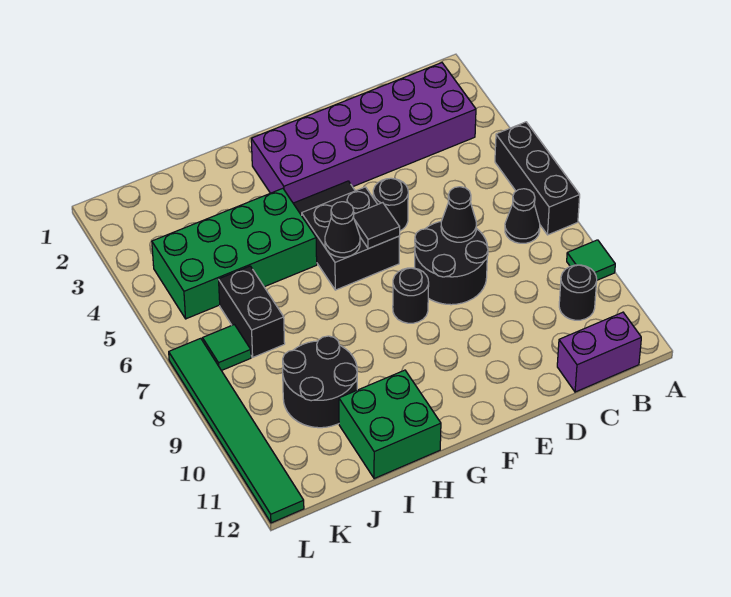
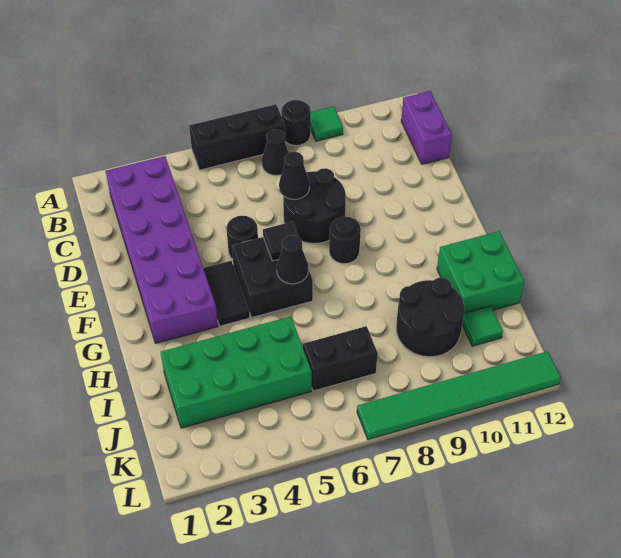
black 1x1 round brick [559,265,597,320] -> black 1x1 round brick moved to [281,100,311,146]
green 2x4 brick [152,188,317,319] -> green 2x4 brick turned to [161,316,312,428]
green 1x1 tile [203,325,251,371] -> green 1x1 tile moved to [462,306,503,346]

